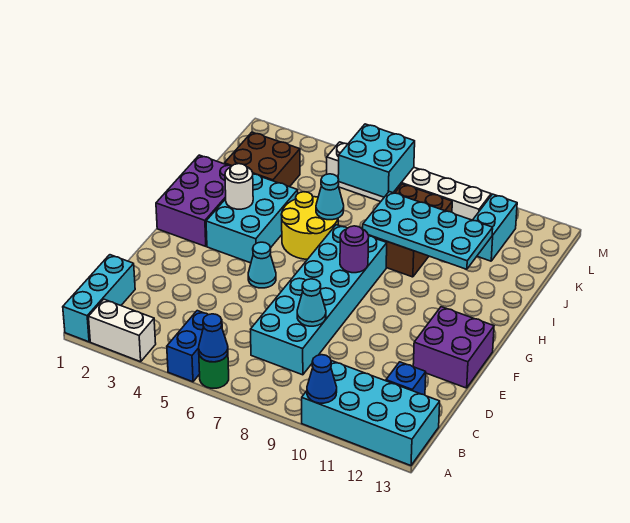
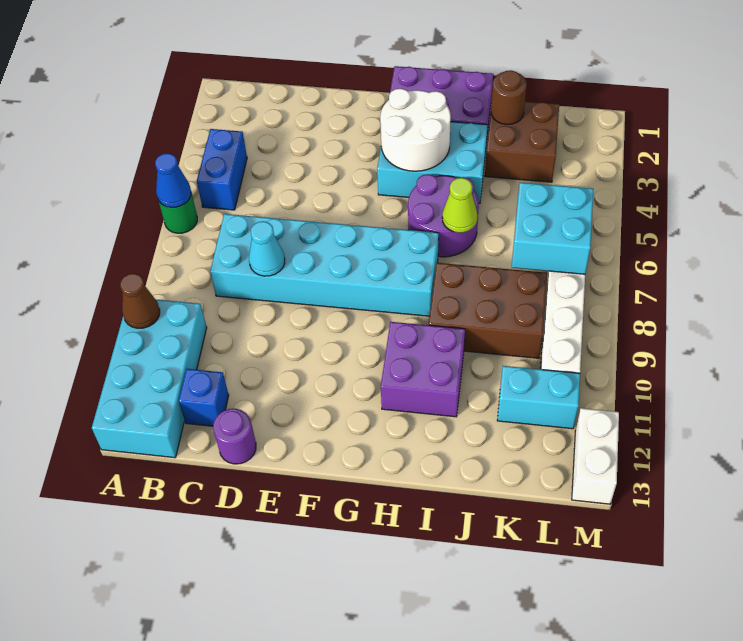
cyan 1x3 brick [63,255,135,342] -> none
white 1x2 brick [89,299,156,362] -> white 1x2 brick moved to [572,408,619,504]
blue 1x2 brick [167,311,222,382] -> blue 1x2 brick turned to [197,129,247,210]
blue 1x1 cone [307,355,337,403] -> brown 1x1 cone [120,274,160,328]
purple 2x2 brick [413,307,494,388] -> purple 2x2 brick moved to [381,322,465,417]
cyan 1x1 cone [248,242,276,288] -> none
purple 1x1 round brick [340,226,369,273] -> purple 1x1 round brick moved to [213,409,256,464]
white 1x1 round brick [225,164,253,209] -> white 2x2 round brick [380,89,451,171]
yellow 2x2 round brick [281,192,338,260] -> purple 2x2 round brick [408,174,479,257]
cyan 1x1 cone [316,174,344,220] -> lime 1x1 cone [442,178,477,233]
cyan 2x4 plate [363,192,493,269] -> none
none -> brown 1x1 round brick [491,70,527,124]

